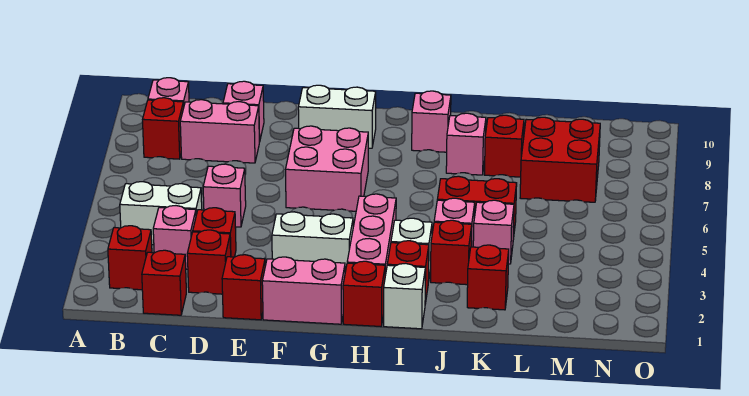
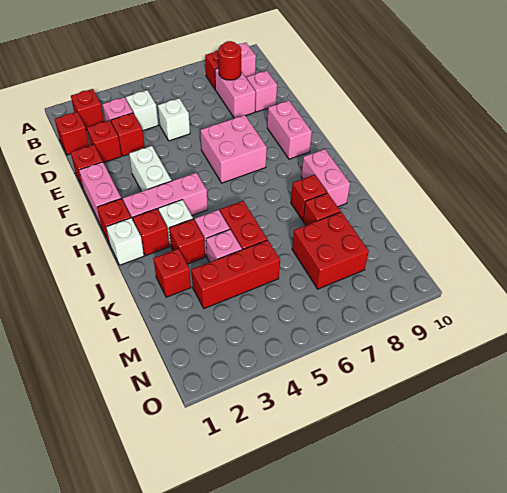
white 1x2 brick [120,182,202,245] -> white 1x1 brick [126,90,158,131]
none -> red 1x1 round brick [218,41,241,80]
pink 1x1 brick [203,164,246,227] -> white 1x1 brick [158,98,190,141]
white 1x2 brick [298,85,376,148] -> pink 1x2 brick [267,100,312,159]
pink 1x1 brick [412,91,451,152] -> pink 1x2 brick [301,149,350,207]
pink 1x1 brick [446,113,486,175] -> red 1x1 brick [291,175,327,220]
none -> red 1x3 brick [191,240,280,309]

